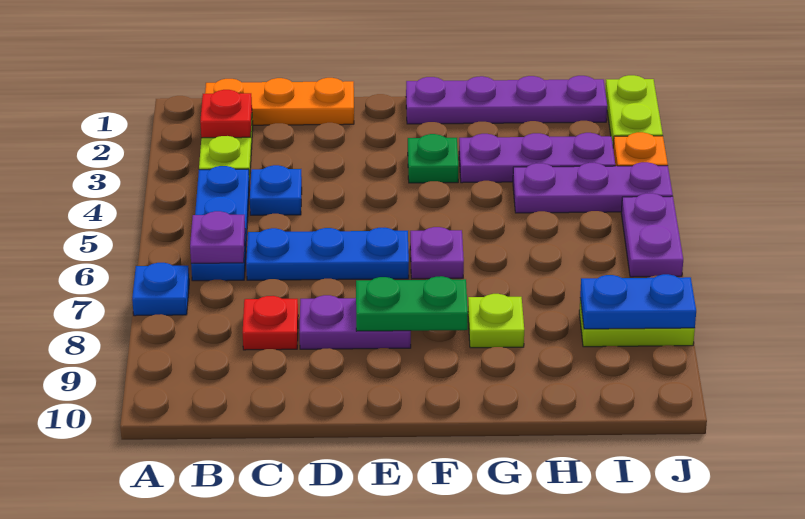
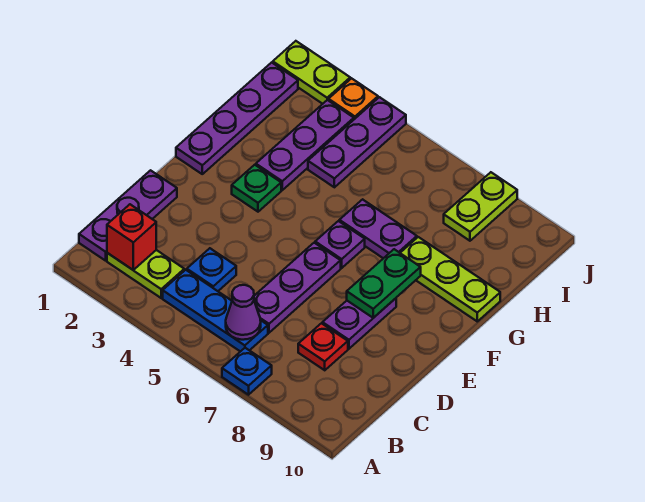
orange 1x3 plate [205,78,354,125] -> purple 1x3 plate [79,170,177,261]
red 1x1 plate [200,90,252,138] -> red 1x1 brick [107,204,156,270]
purple 1x1 plate [190,211,245,263] -> purple 1x1 cone [226,285,261,340]
blue 1x3 plate [246,228,409,280] -> purple 1x3 plate [254,243,341,333]
lime 1x1 plate [468,294,524,348] -> lime 1x3 plate [401,237,500,321]
blue 1x2 plate [580,274,696,329] -> none
purple 1x2 plate [621,193,683,277] -> purple 1x2 plate moved to [339,199,417,258]

